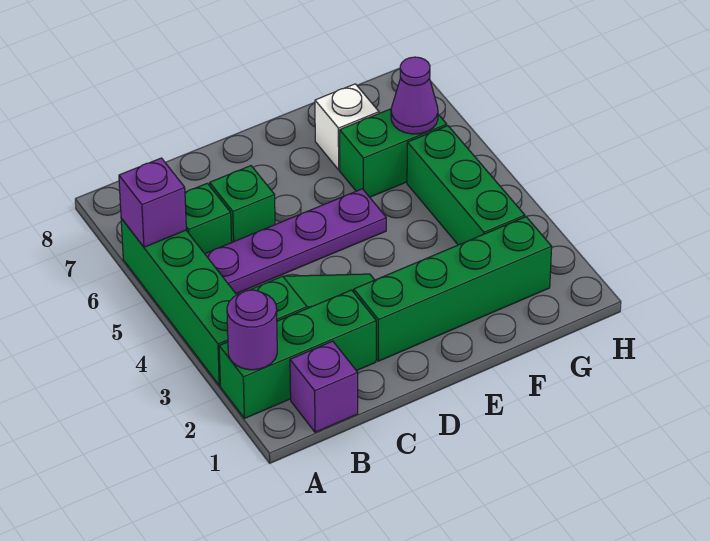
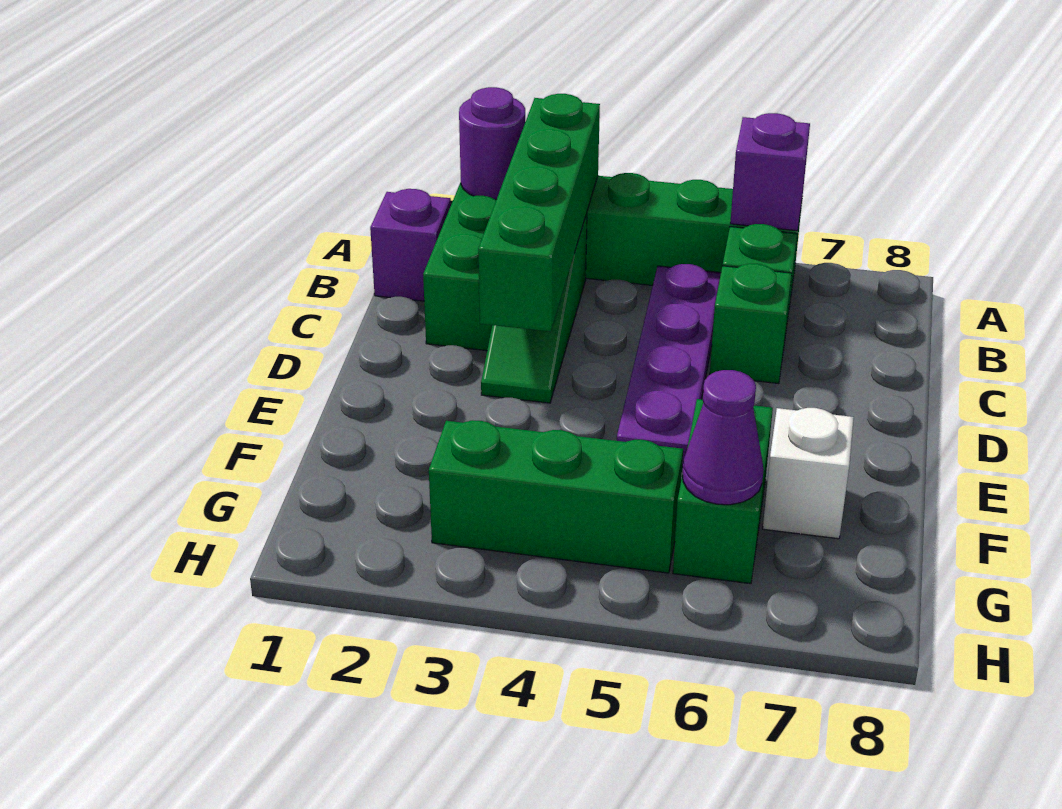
green 1x4 brick [354,217,552,361] -> green 1x4 brick moved to [478,94,600,332]

